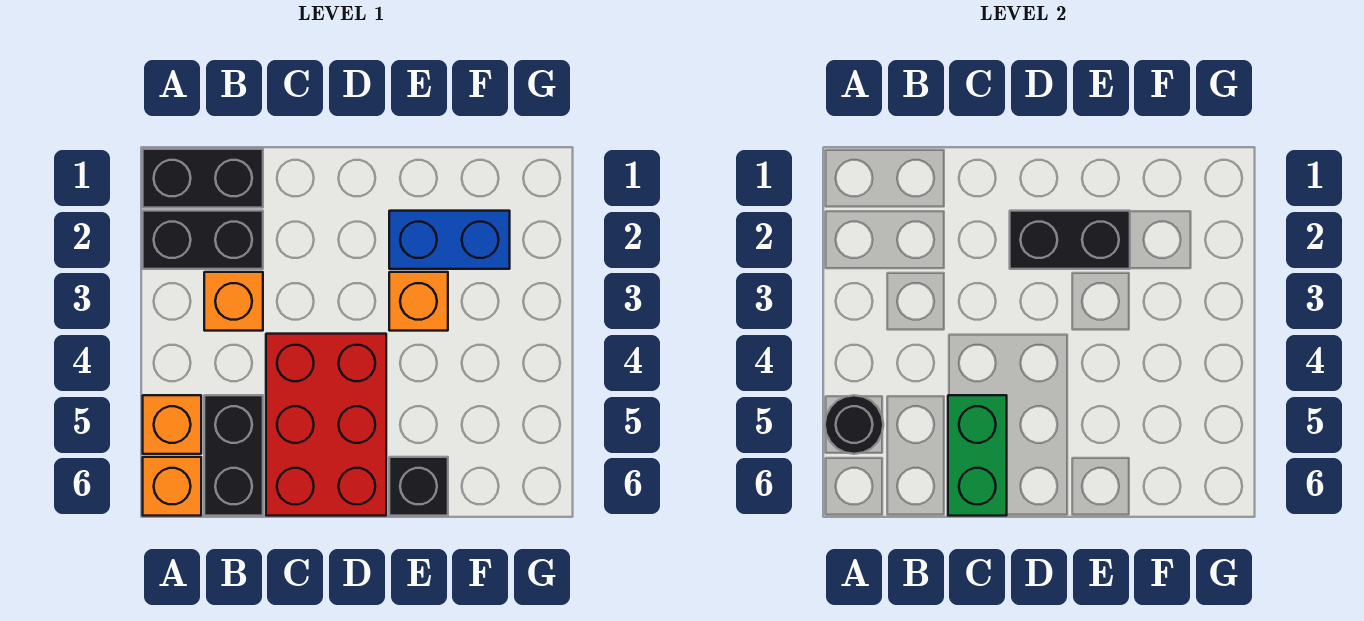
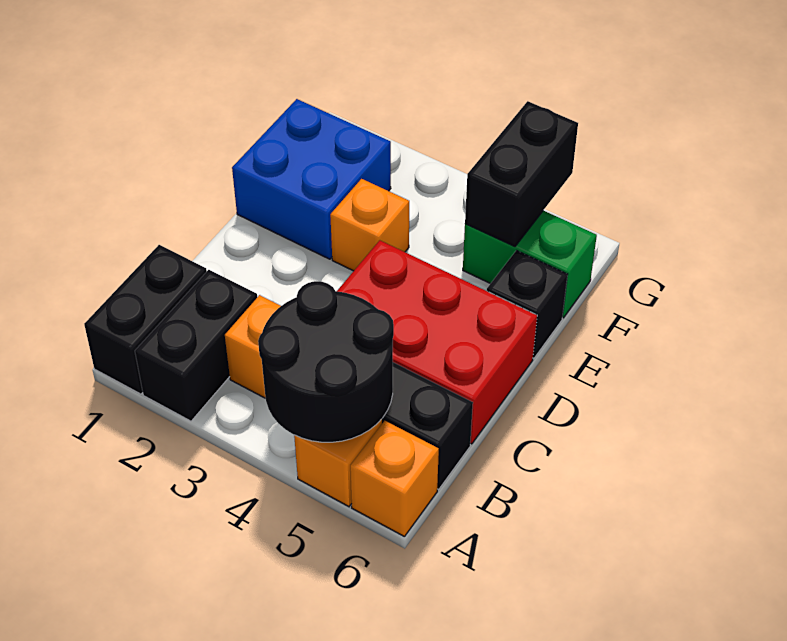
black 1x1 round brick [825,395,883,454] -> black 2x2 round brick [258,281,394,442]
green 1x2 brick [948,395,1007,516] -> green 1x2 brick moved to [463,211,597,318]
black 1x2 brick [1010,211,1130,269] -> black 1x2 brick moved to [465,101,578,246]
blue 1x2 brick [389,211,510,269] -> blue 2x2 brick [232,99,391,259]

